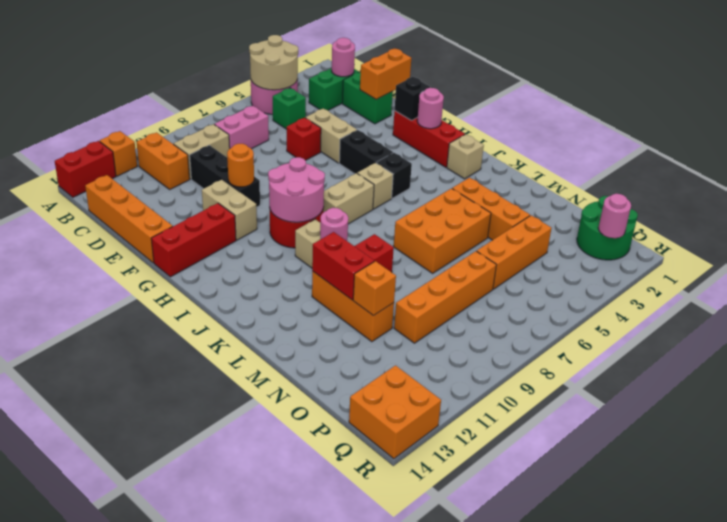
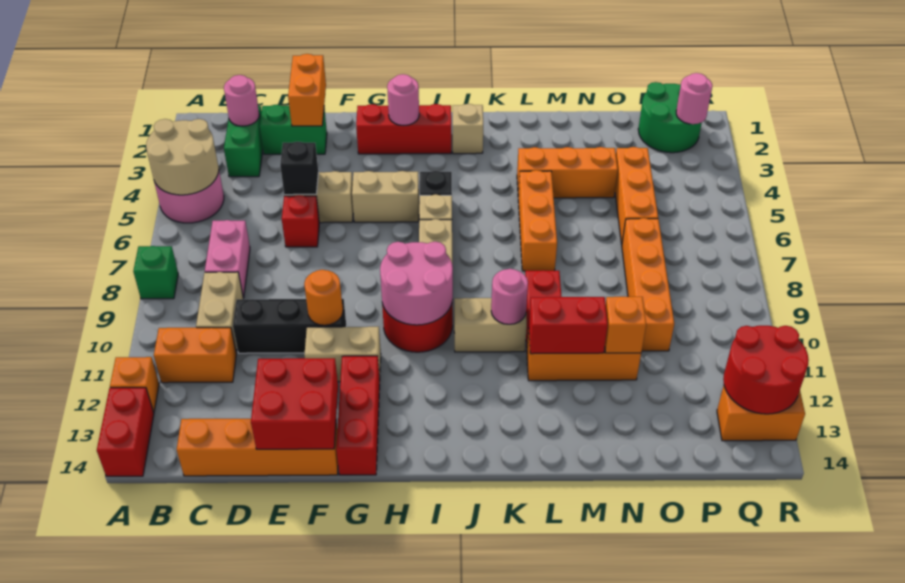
green 1x1 brick [273,88,306,129] -> green 1x1 brick moved to [133,246,178,299]
none -> red 2x2 brick [251,358,338,449]
black 1x1 brick [395,77,430,120] -> black 1x1 brick moved to [280,142,318,195]
black 1x2 brick [339,130,393,174] -> tan 1x2 brick [352,171,419,222]
orange 2x3 brick [394,188,491,273] -> orange 1x3 brick [518,170,557,271]
none -> red 2x2 round brick [723,326,809,414]
orange 2x2 brick [349,366,441,459] -> orange 1x2 brick [717,385,805,441]

